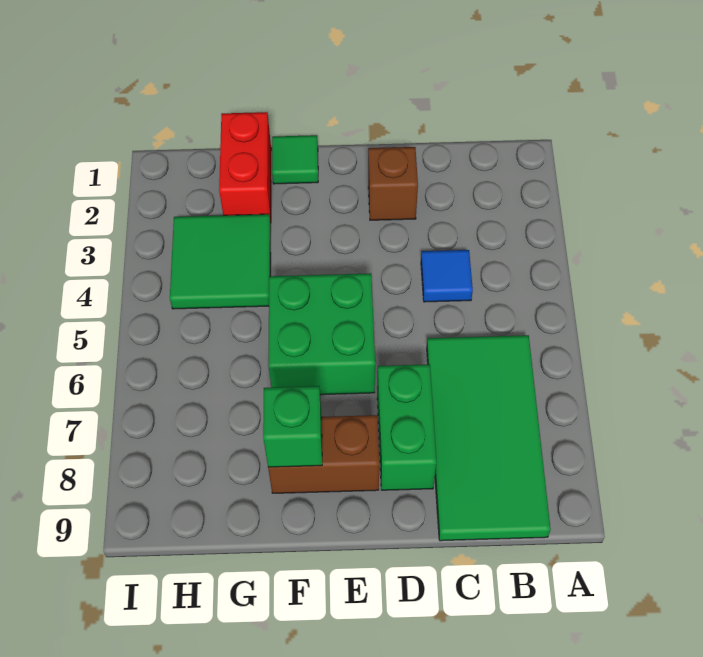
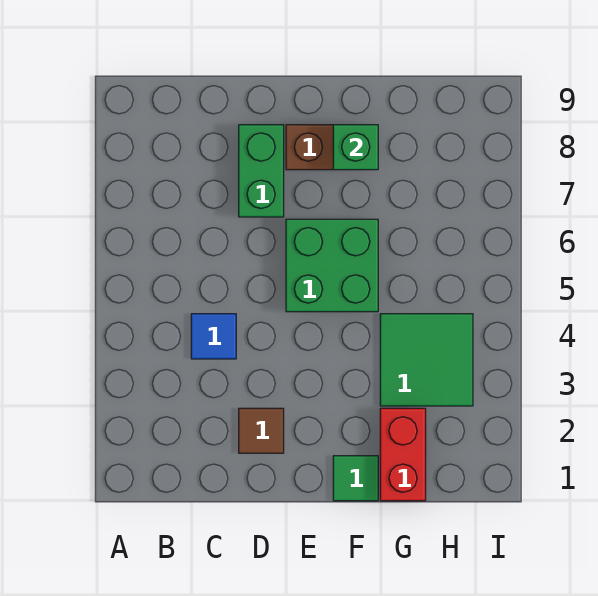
green 2x4 tile [427,335,551,541] -> none
brown 1x1 brick [368,147,418,220] -> brown 1x1 tile [239,408,284,453]

